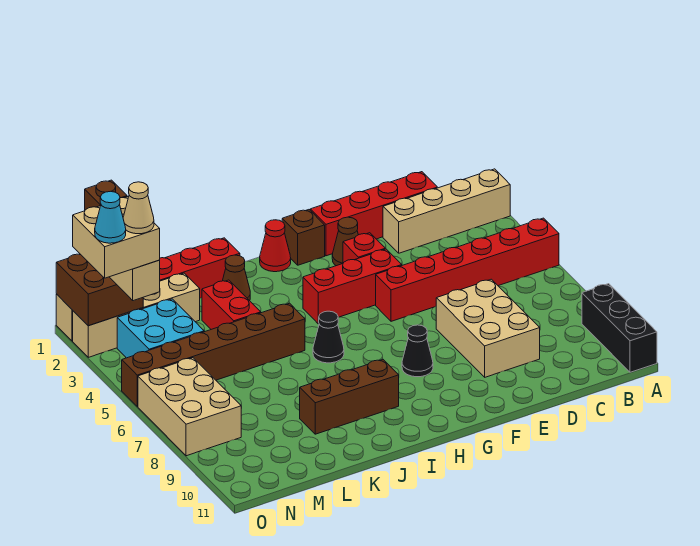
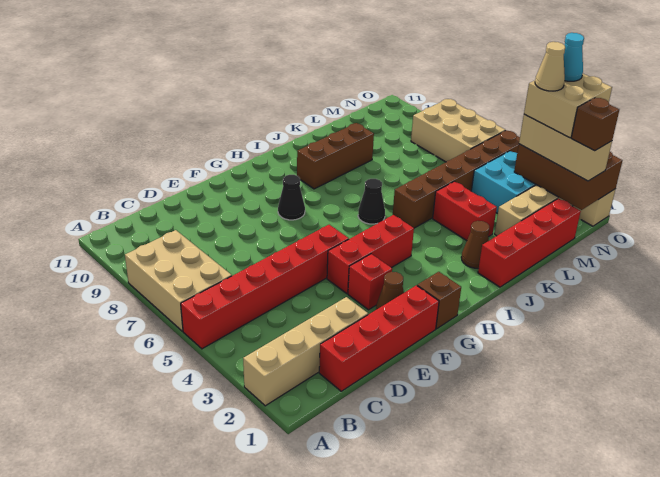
black 1x3 brick [582,284,657,372] -> none
tan 2x3 brick [436,279,540,377] -> tan 2x3 brick moved to [125,230,232,331]
red 1x1 cone [260,220,291,272] -> none
brown 2x2 brick [56,254,143,326] -> brown 2x3 brick [514,144,622,210]

